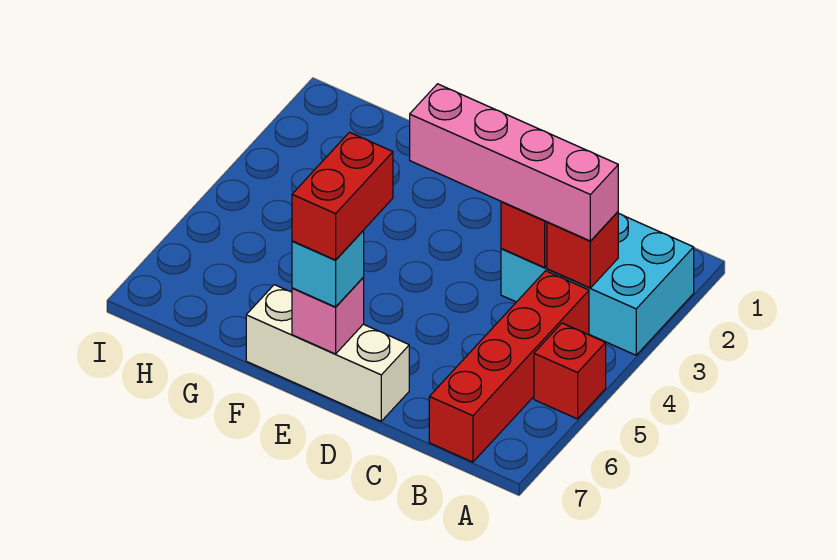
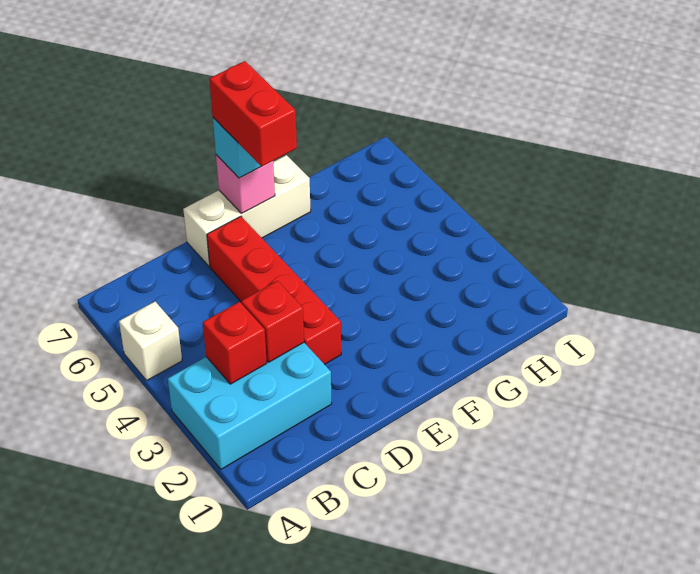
red 1x1 brick [534,323,606,419] -> white 1x1 brick [119,302,182,380]
pink 1x4 brick [410,84,618,241] -> none
red 1x4 brick [429,271,589,462] -> red 1x4 brick moved to [207,216,341,364]

